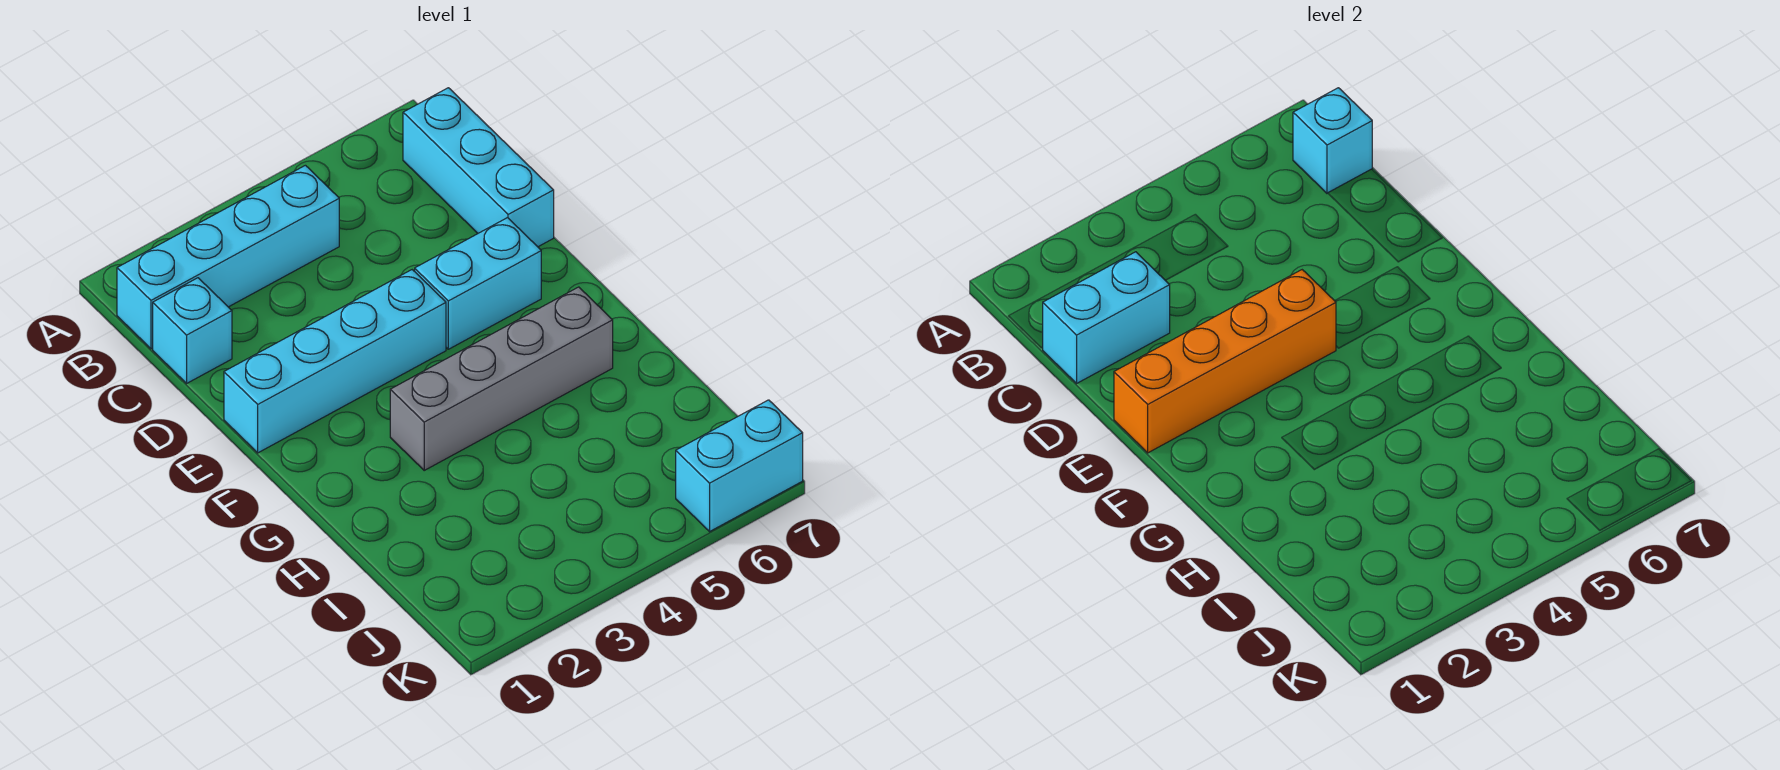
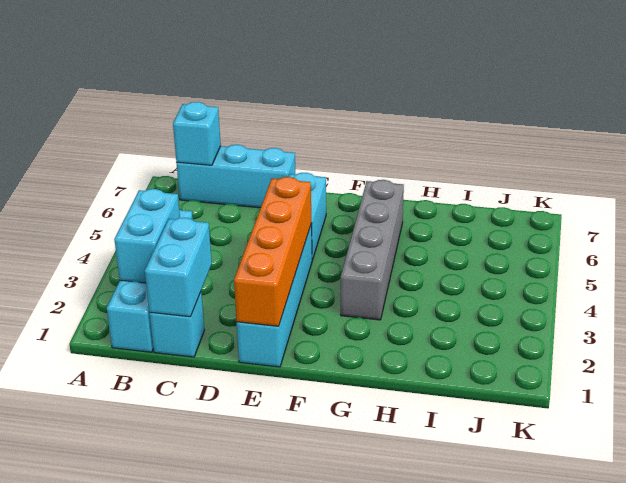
cyan 1x2 brick [676,400,803,531] -> cyan 1x2 brick moved to [114,189,180,283]

